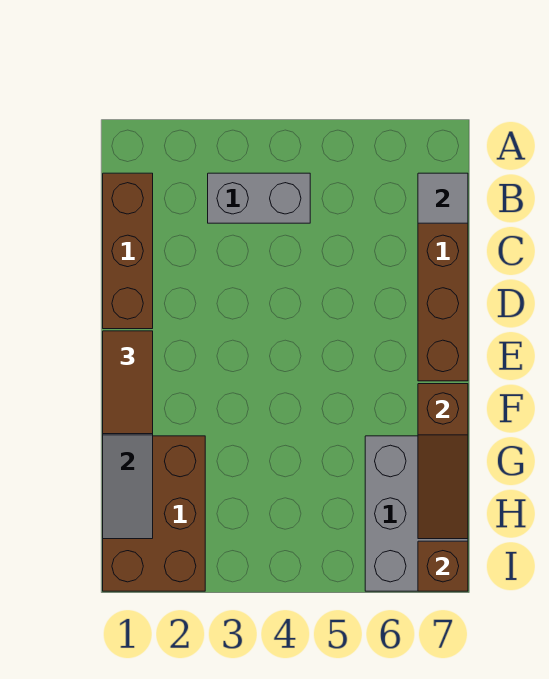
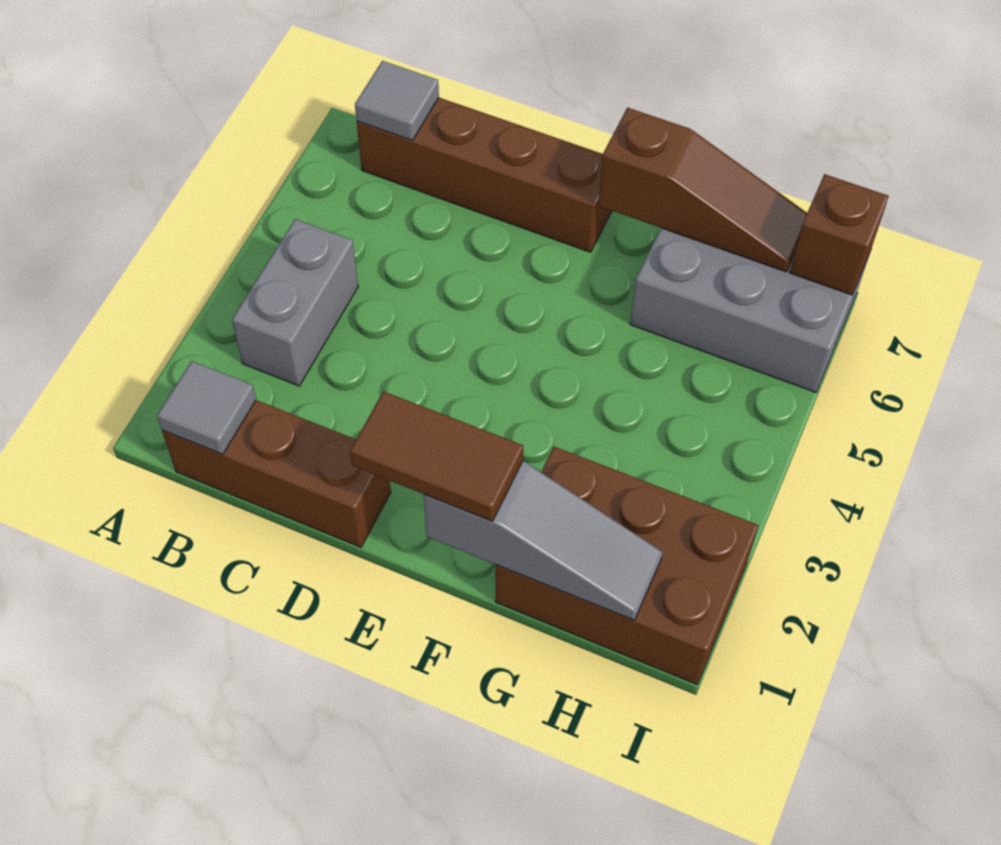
none -> grey 1x1 tile [157,361,256,454]

